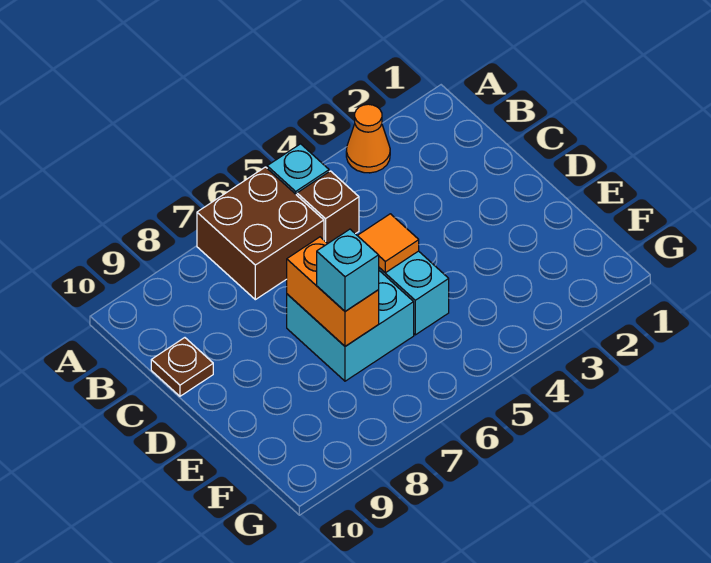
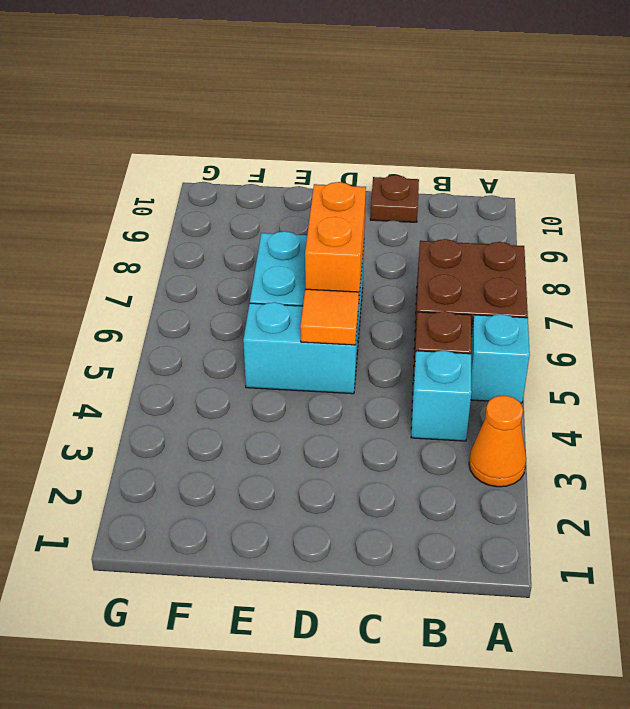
orange 1x2 brick [287,237,379,346] -> orange 1x2 brick turned to [305,182,366,296]
cyan 1x1 brick [317,229,379,311] -> cyan 1x1 brick moved to [411,350,472,441]

